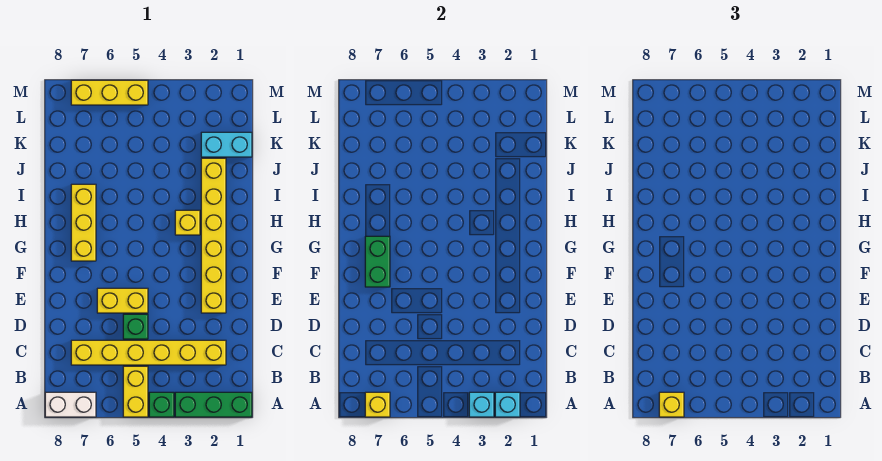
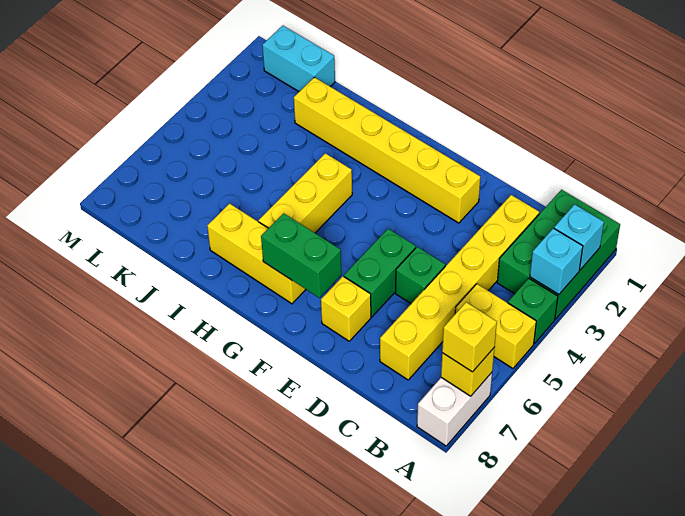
green 1x3 brick [175,392,252,417] -> green 2x3 brick [497,190,620,319]
yellow 1x2 brick [97,288,148,313] -> green 1x2 brick [344,229,416,317]
yellow 1x1 brick [175,210,200,235] -> yellow 1x1 brick moved to [321,276,371,341]
cyan 1x2 brick [201,132,252,157] -> cyan 1x2 brick turned to [262,26,335,91]
yellow 1x3 brick [71,80,148,105] -> yellow 1x3 brick moved to [258,153,352,233]

